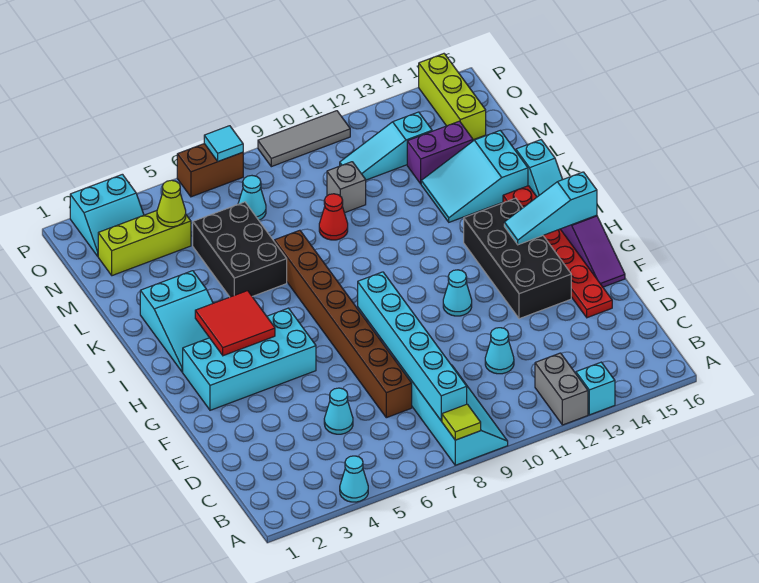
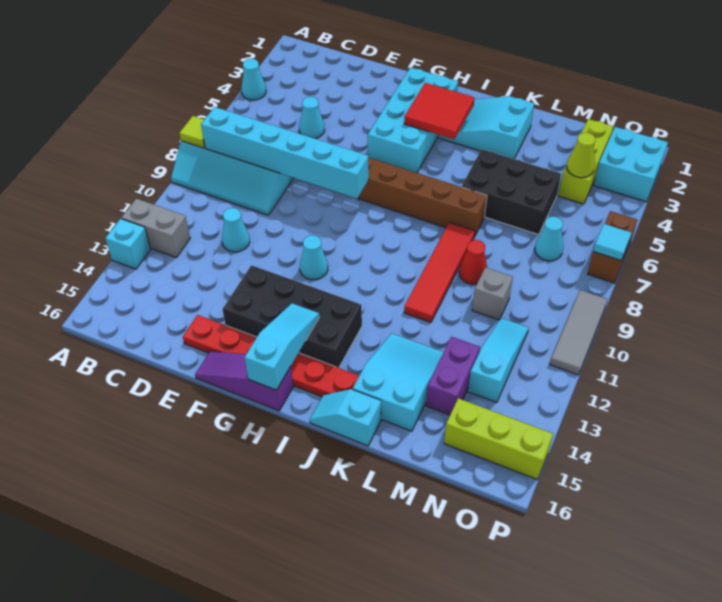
none -> red 1x4 tile [404,222,475,322]
cyan 2x2 slope [70,174,144,256] -> cyan 2x2 brick [594,127,668,202]

